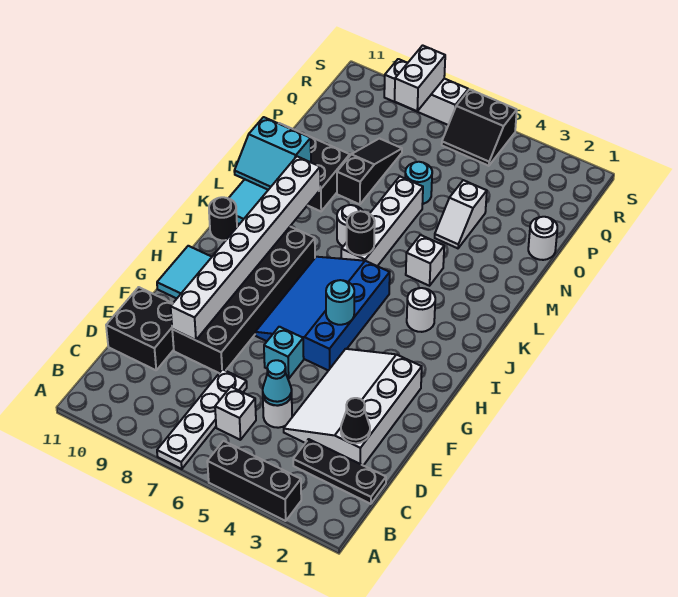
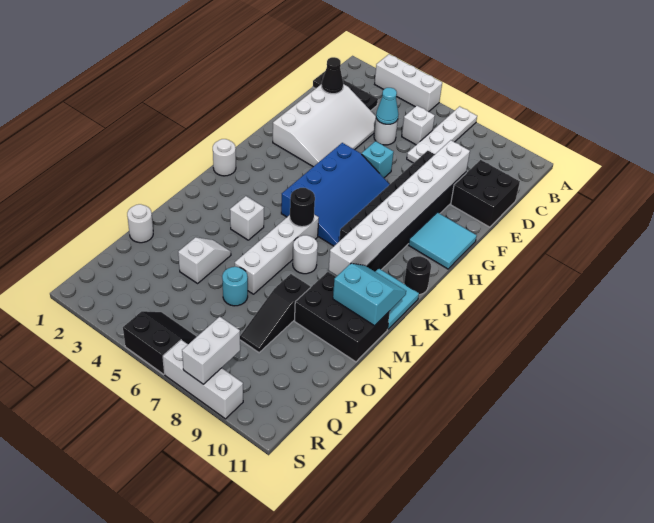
black 1x3 brick [207,441,301,521] -> white 1x3 brick [375,54,442,112]
cyan 1x1 round brick [326,280,354,325] -> none
white 1x1 round brick [407,288,435,332] -> white 1x1 round brick moved to [213,139,236,176]

